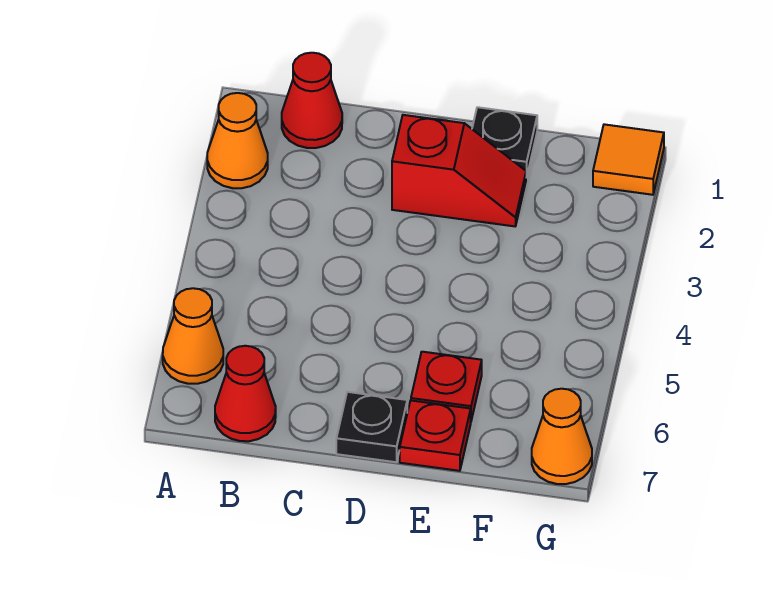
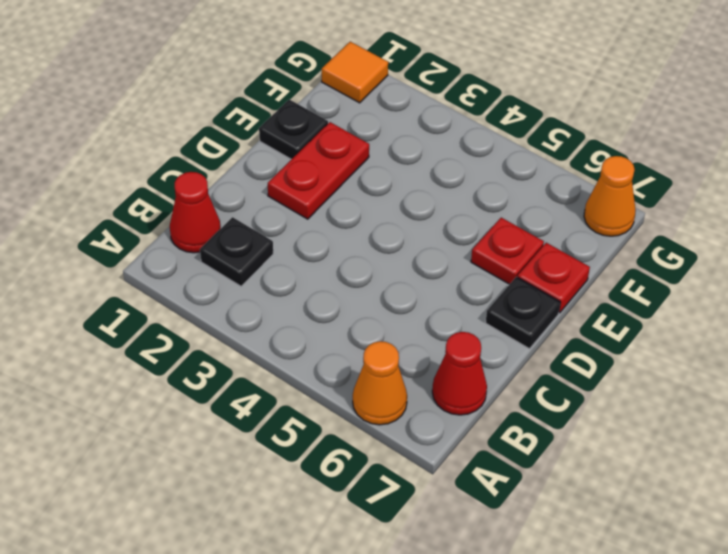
orange 1x1 cone [207,93,268,188] -> none
none -> black 1x1 plate [200,217,273,286]
red 1x2 slope [392,115,526,226] -> red 1x2 plate [268,122,369,219]

